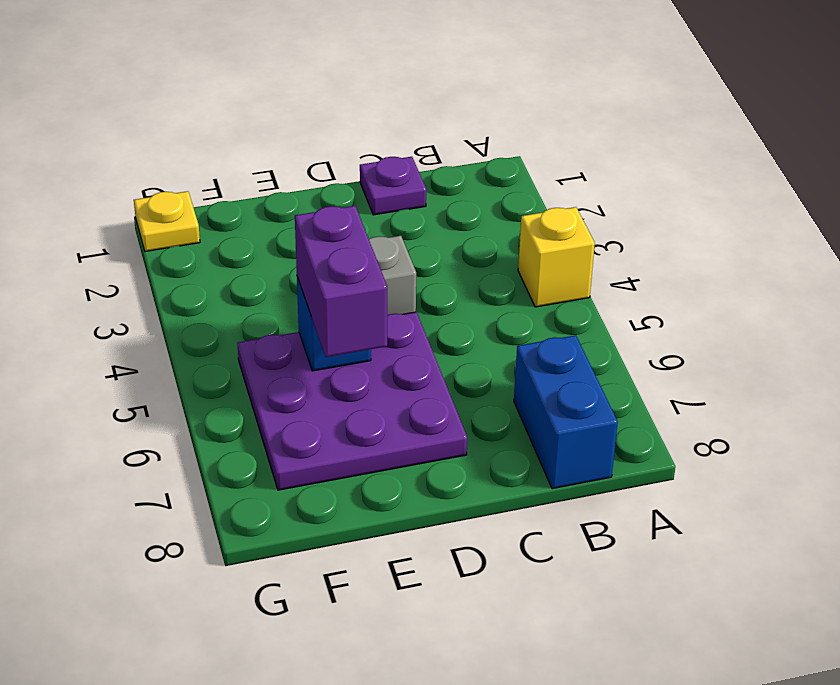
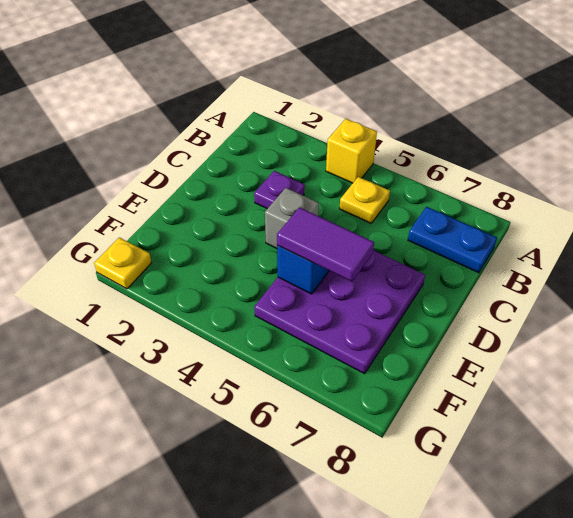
none -> yellow 1x1 plate [339,177,390,223]
blue 1x2 brick [514,335,618,489] -> blue 1x2 plate [408,207,497,273]
purple 1x1 plate [360,157,426,215] -> purple 1x1 plate moved to [254,171,305,209]
purple 1x2 brick [295,206,387,357] -> purple 1x2 tile [277,207,374,281]

